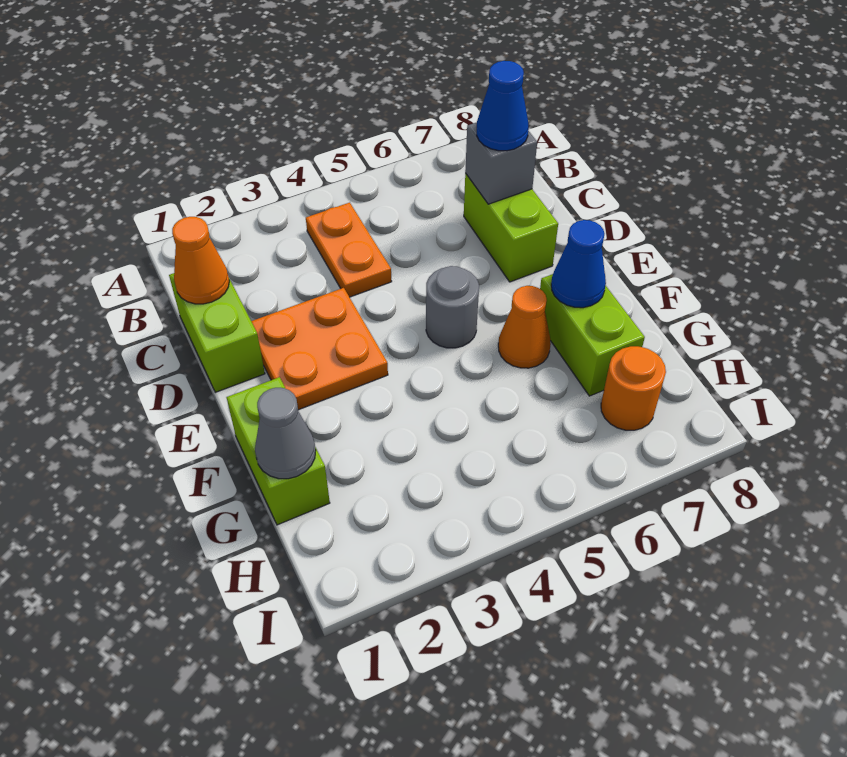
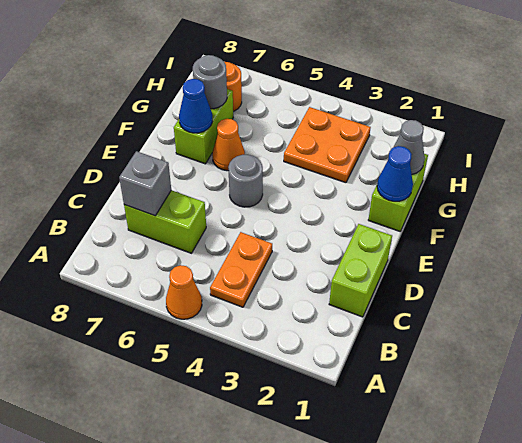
orange 1x1 cone [172,217,229,304] -> orange 1x1 cone moved to [166,265,202,319]
lime 1x2 brick [464,173,558,282] -> lime 1x2 brick turned to [124,190,206,253]
blue 1x1 cone [477,61,529,151] -> blue 1x1 cone moved to [377,146,413,201]
orange 2x2 plate [251,288,388,410] -> orange 2x2 plate moved to [284,107,371,183]
none -> grey 1x1 round brick [193,55,227,109]

